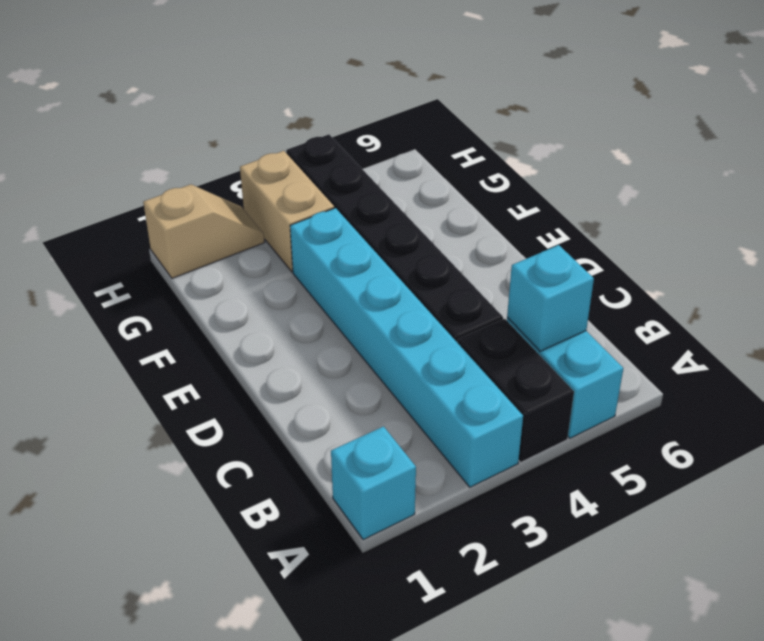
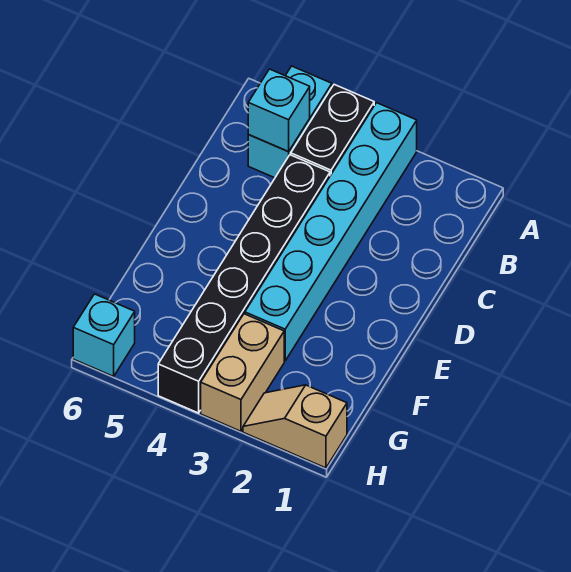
cyan 1x1 brick [331,426,416,540] -> cyan 1x1 brick moved to [73,294,135,376]

